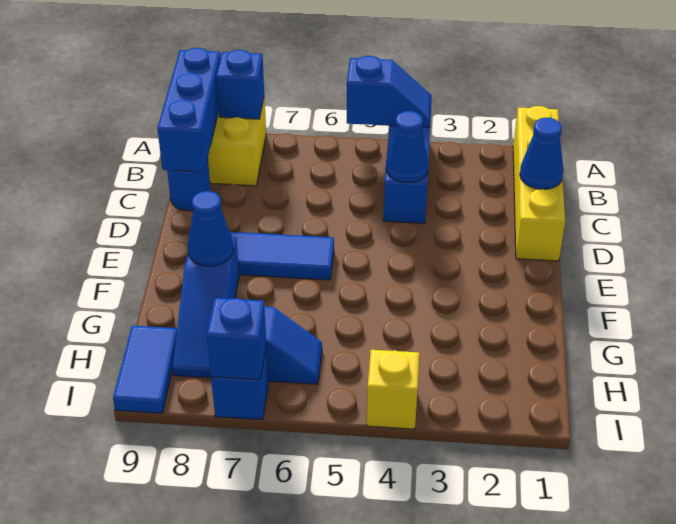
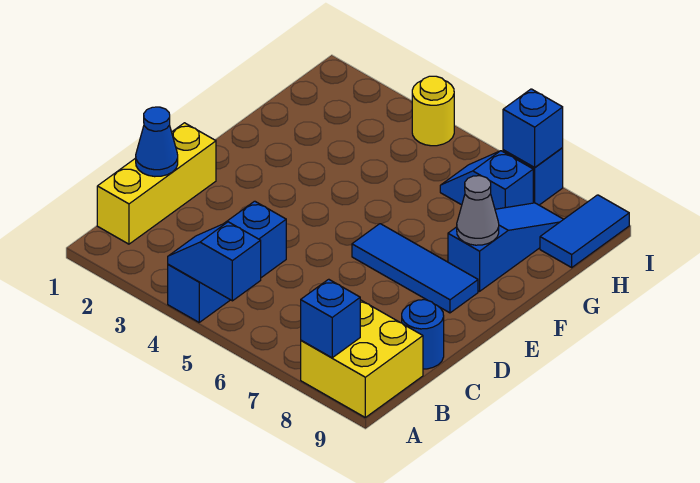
yellow 1x4 brick [513,106,565,261] -> yellow 1x3 brick [97,123,216,244]
blue 1x3 brick [157,48,220,172] -> none
blue 1x1 cone [386,111,429,182] -> none
blue 1x1 cone [188,191,233,266] -> grey 1x1 cone [457,176,499,245]
yellow 1x1 brick [367,350,419,429] -> yellow 1x1 round brick [412,76,454,146]

